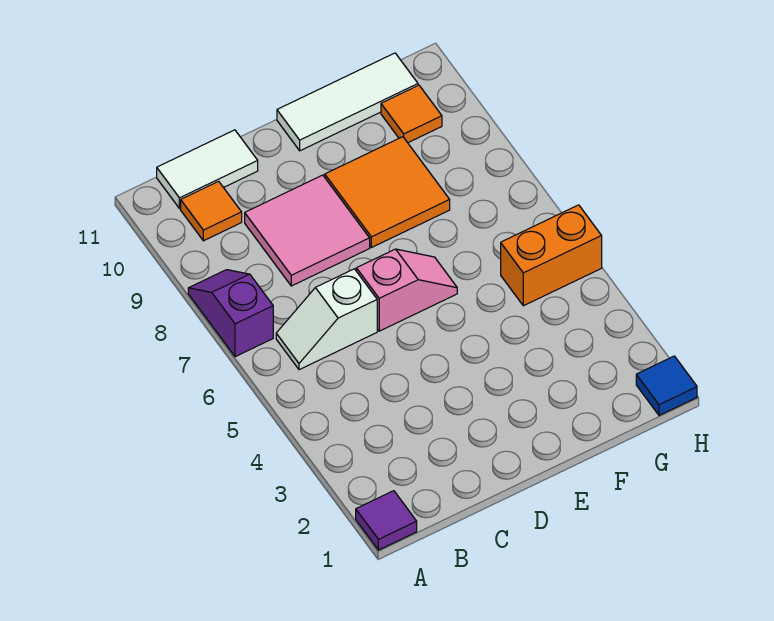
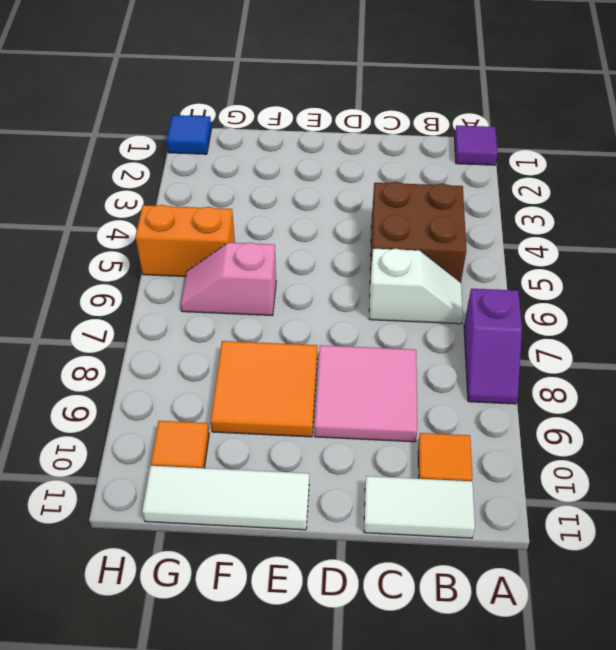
none -> brown 2x2 brick [370,182,466,283]
pink 1x2 slope [356,249,457,331] -> pink 1x2 slope moved to [181,243,276,316]

